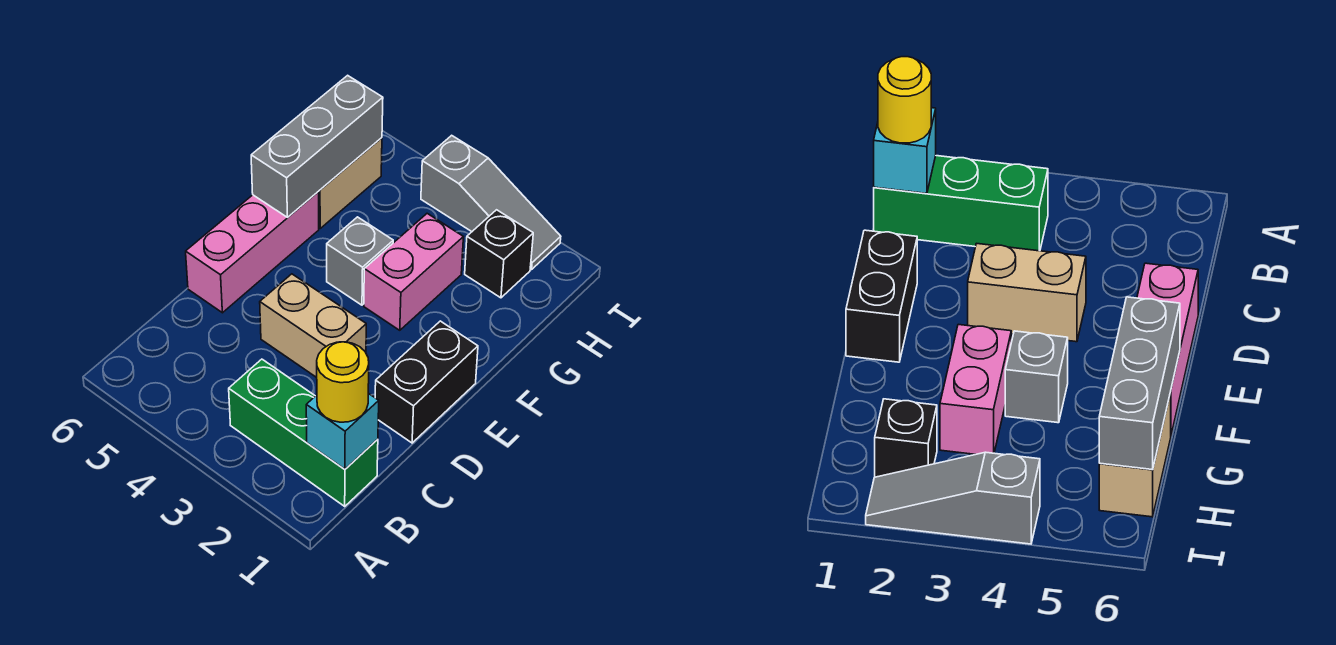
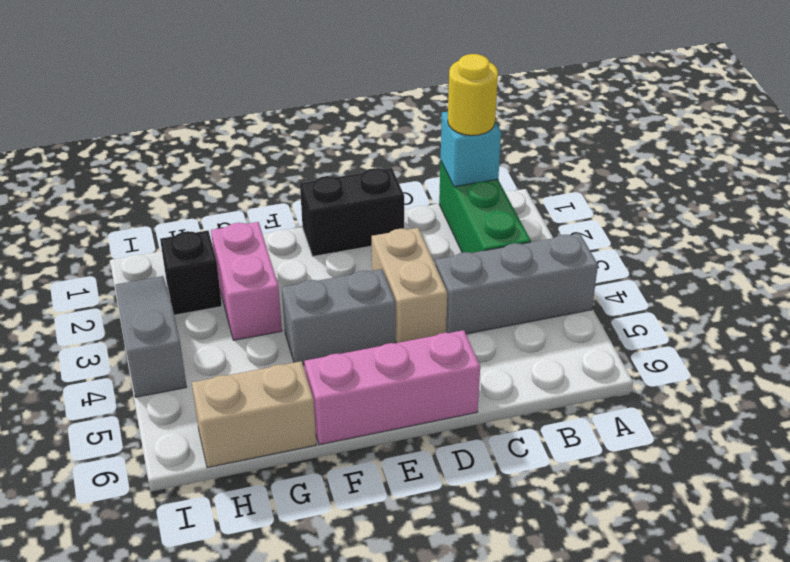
pink 1x2 brick [364,214,463,330] -> pink 1x2 brick turned to [211,222,282,340]
grey 1x1 brick [327,217,393,305] -> grey 1x2 brick [282,269,396,365]
grey 1x3 brick [251,75,383,217] -> grey 1x3 brick moved to [435,234,598,334]

